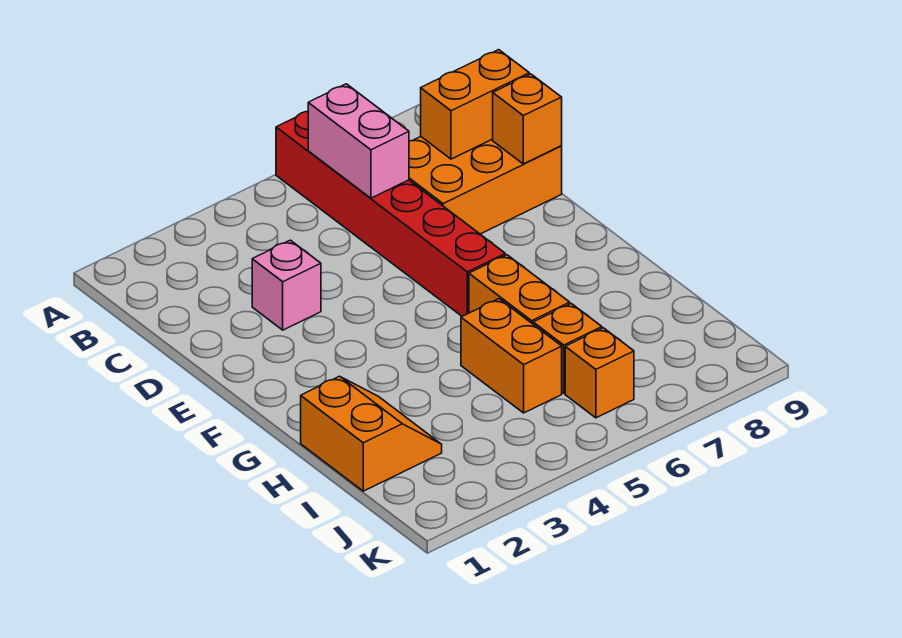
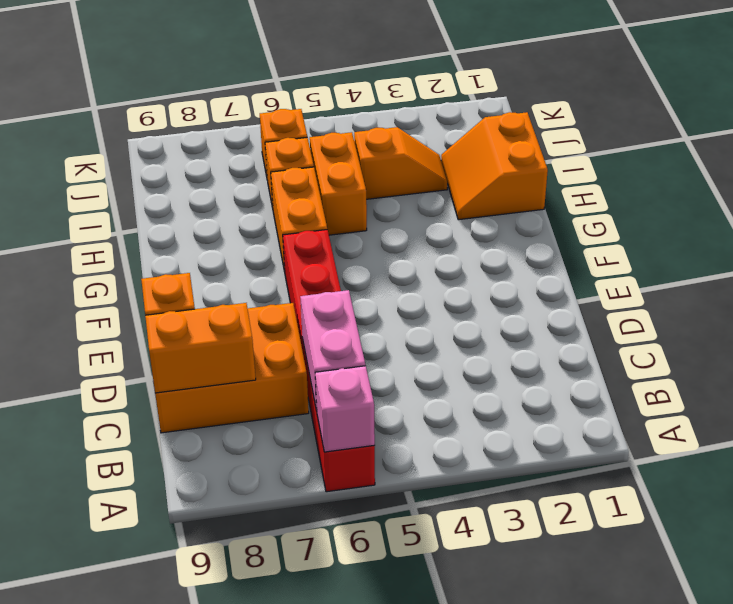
pink 1x1 brick [252,240,321,330] -> pink 1x1 brick moved to [315,366,375,452]
none -> orange 1x2 slope [354,127,447,199]

